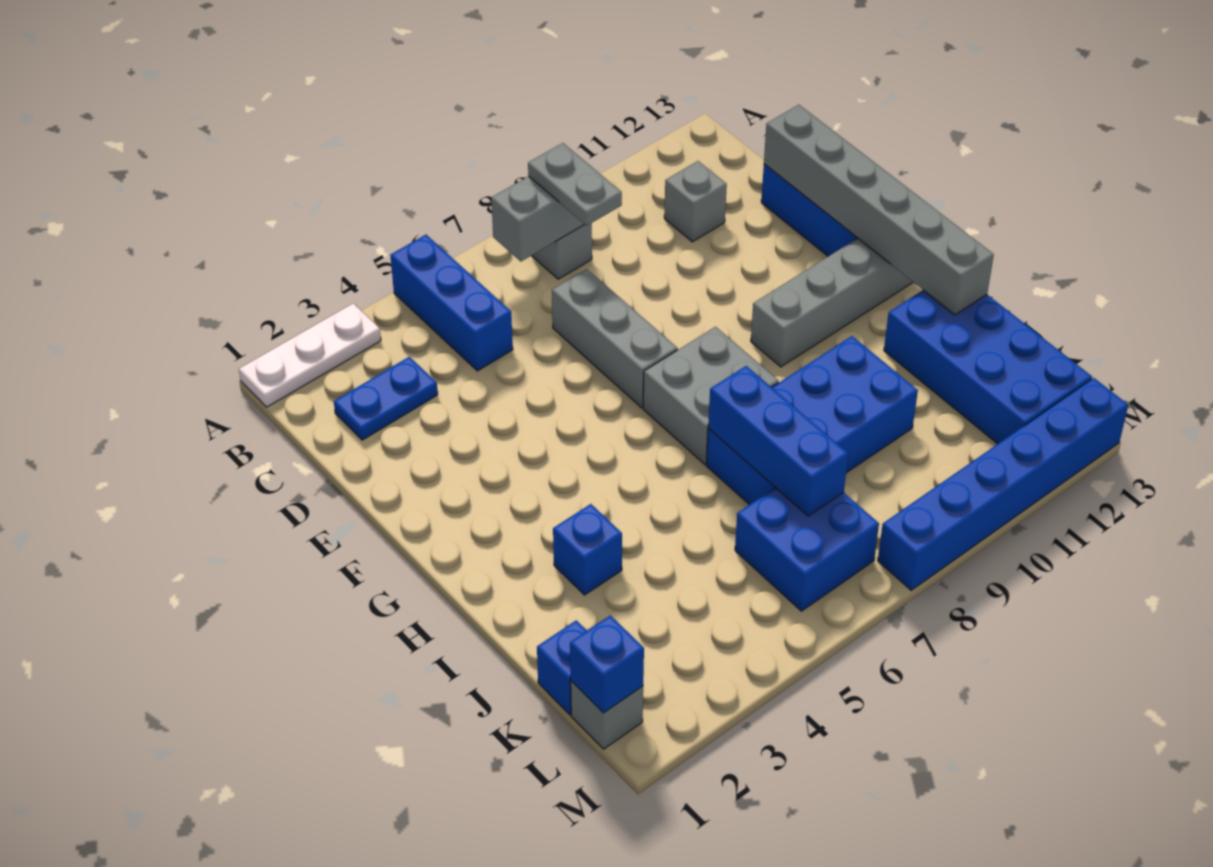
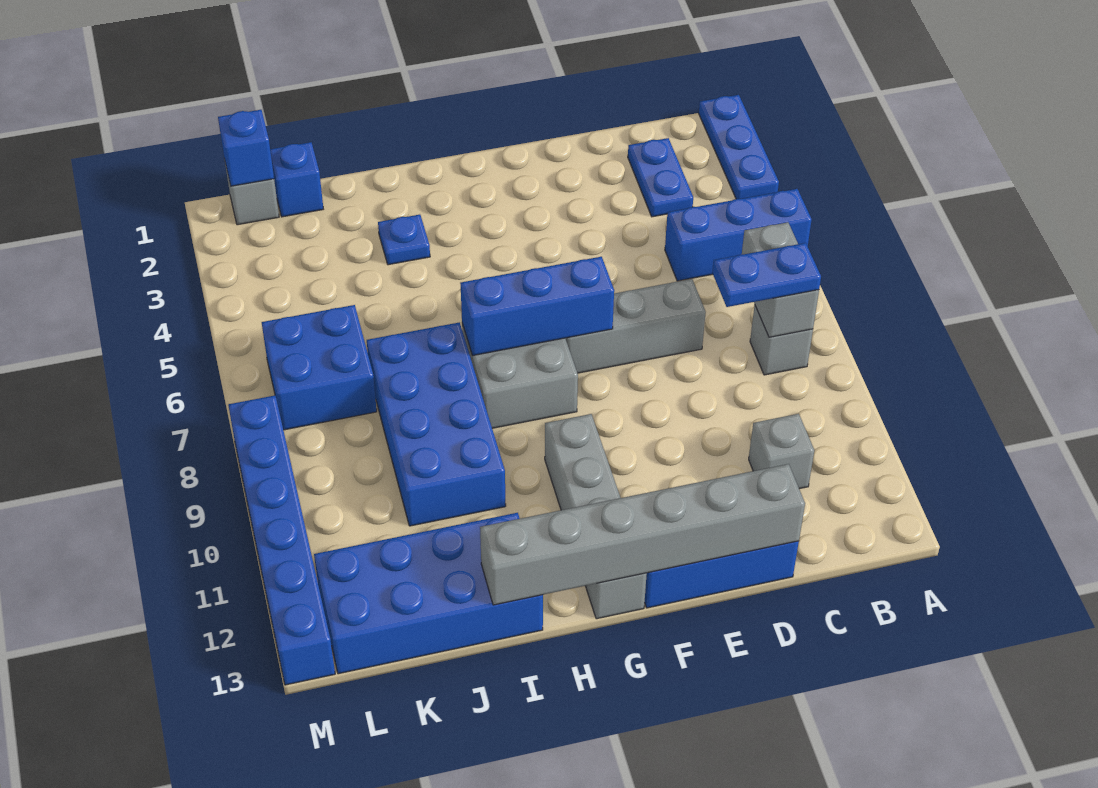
white 1x3 plate [239,303,381,407] -> blue 1x3 plate [699,95,779,199]
grey 1x2 plate [528,143,622,225] -> blue 1x2 plate [712,243,821,307]
blue 1x1 brick [553,504,622,595] -> blue 1x1 plate [378,215,430,265]
blue 1x3 brick [708,366,848,516] -> blue 1x3 brick moved to [460,257,614,356]

